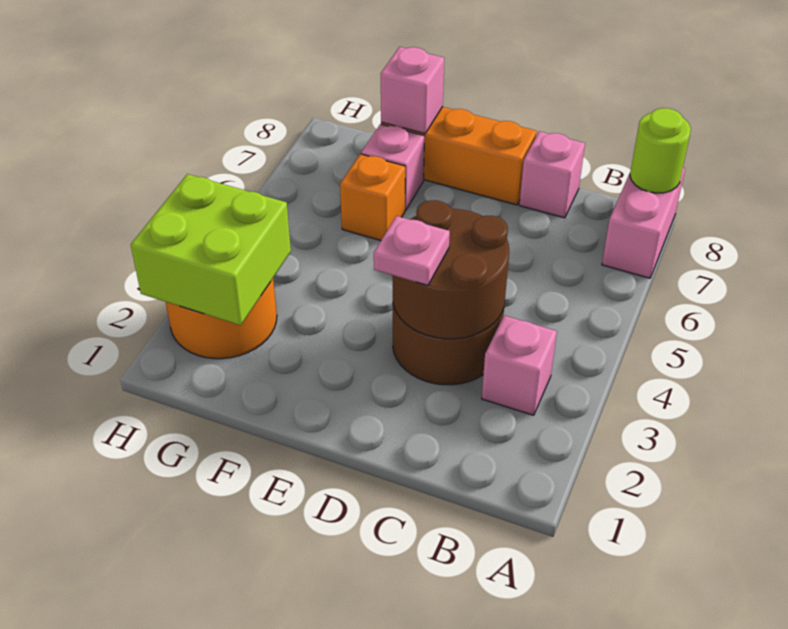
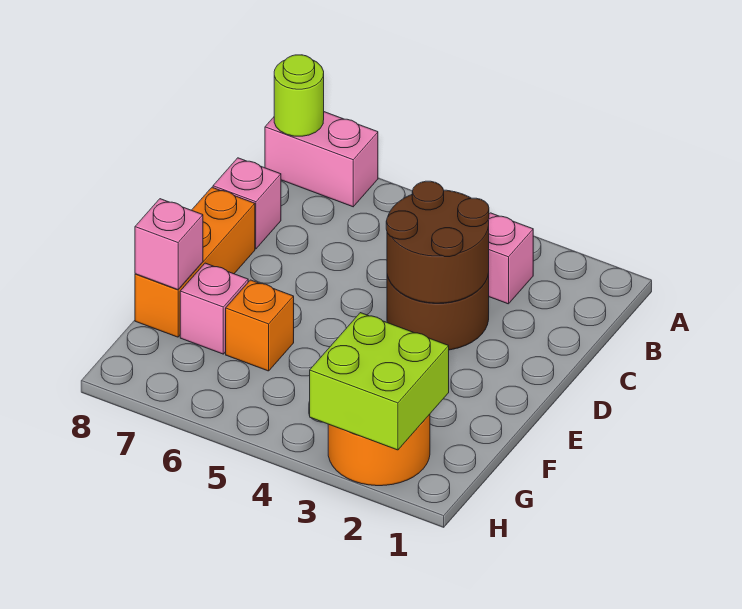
pink 1x1 plate [374,216,450,285] -> none

